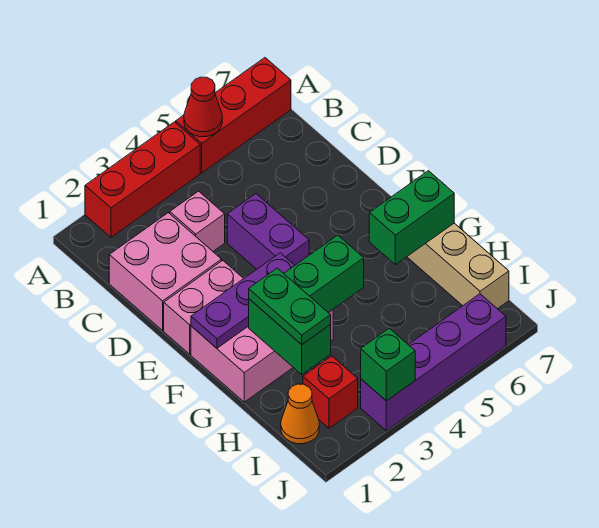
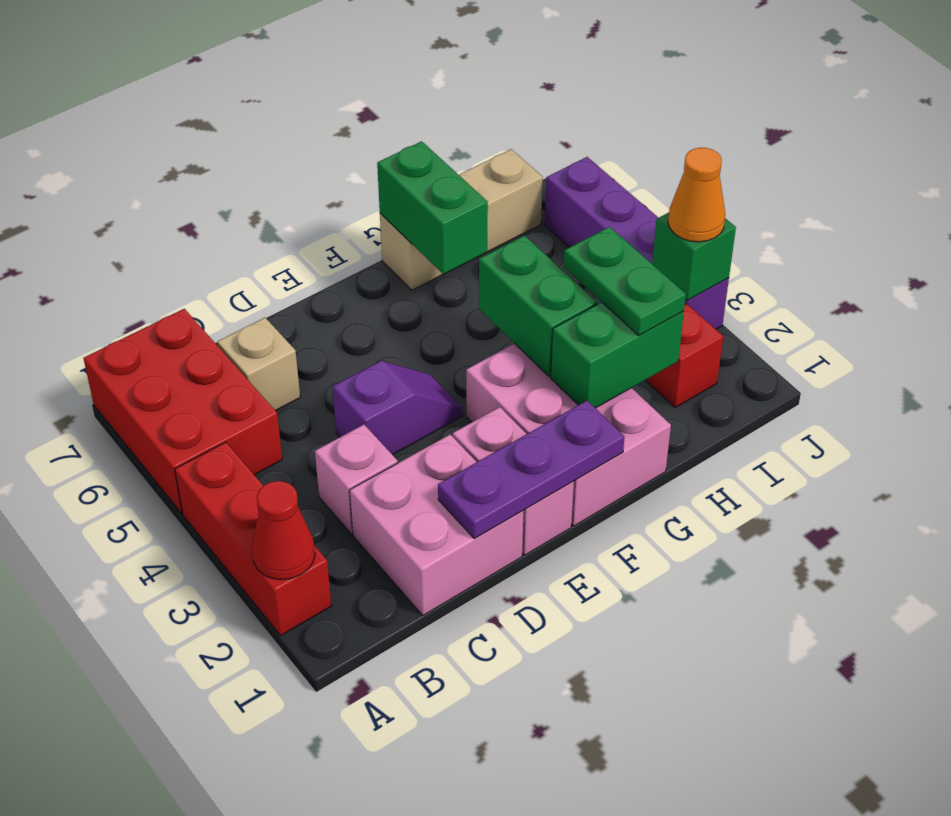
red 1x3 brick [176,58,291,173] -> red 2x3 brick [83,309,282,513]
red 1x1 cone [184,77,222,137] -> red 1x1 cone moved to [252,481,315,580]
none -> tan 1x1 brick [217,318,300,411]
purple 1x2 brick [227,194,309,269] -> purple 1x2 slope [333,361,463,455]
purple 1x3 plate [191,253,295,348] -> purple 1x3 plate turned to [438,401,624,538]
green 1x2 plate [249,268,331,345] -> green 1x2 plate turned to [564,227,686,335]
orange 1x1 cone [281,384,319,444] -> orange 1x1 cone moved to [668,148,725,242]

